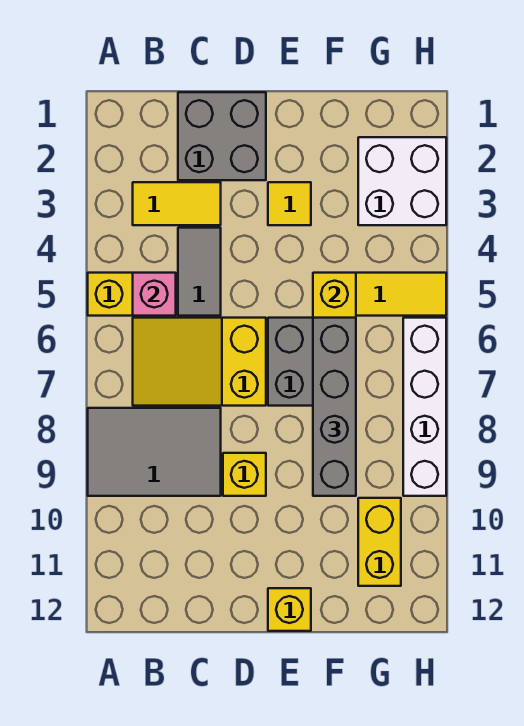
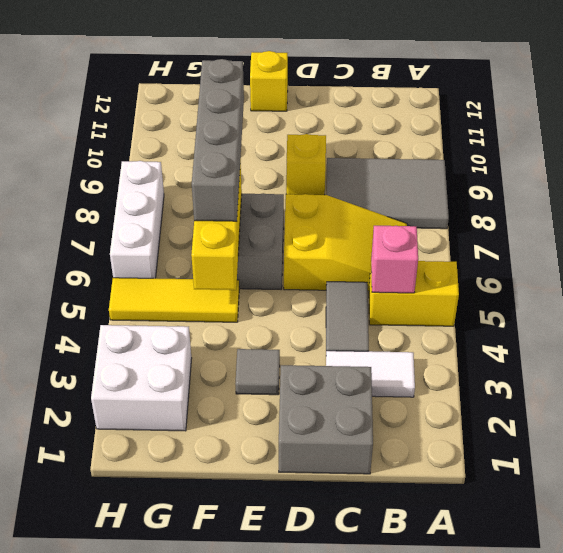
yellow 1x2 tile [133,182,221,225] -> white 1x2 tile [326,351,415,397]
yellow 1x1 tile [268,182,311,225] -> grey 1x1 tile [235,349,280,395]
yellow 1x2 brick [358,498,401,586] -> none
white 1x4 brick [403,318,446,496] -> white 1x3 brick [110,161,164,278]

